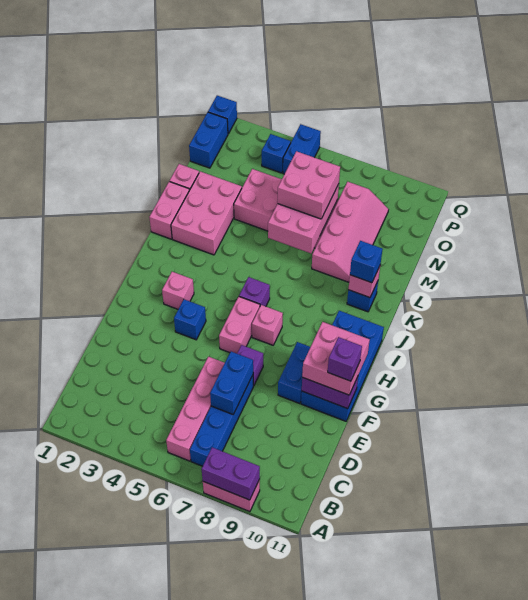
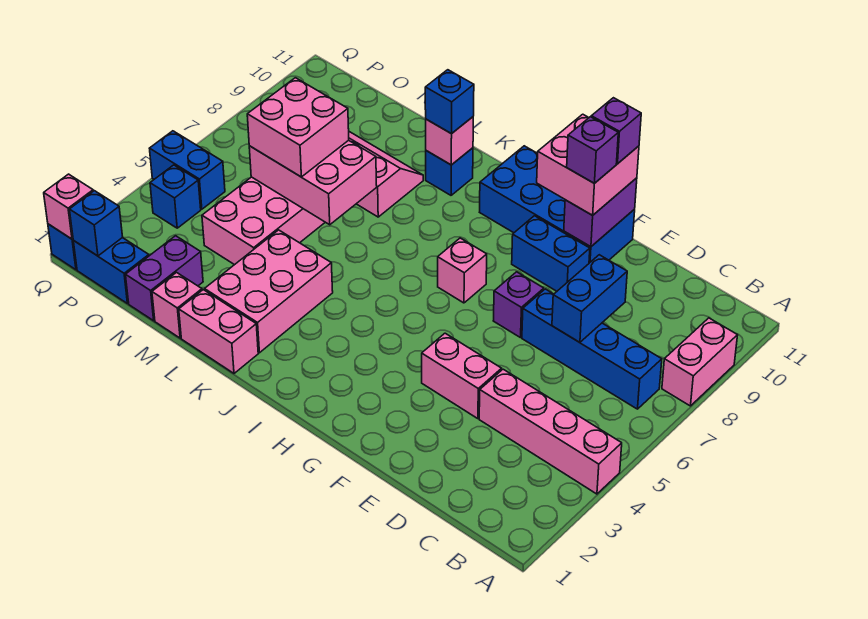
purple 1x2 brick [202,447,260,500] -> purple 1x2 brick moved to [126,236,203,321]
pink 1x4 brick [166,357,225,461] -> pink 1x4 brick moved to [479,369,622,494]
blue 1x2 brick [210,352,253,414] -> blue 1x2 brick turned to [552,255,627,342]
blue 1x1 brick [174,299,206,340] -> blue 1x1 brick moved to [69,191,123,256]
pink 1x2 brick [219,297,260,353] -> pink 1x2 brick moved to [422,333,502,419]
pink 1x1 brick [162,272,194,309] -> pink 1x1 brick moved to [44,174,93,239]
purple 1x1 brick [239,277,270,306] -> purple 1x1 brick moved to [567,117,618,183]
pink 2x3 brick [171,171,242,255] -> pink 2x3 brick turned to [205,230,333,353]

